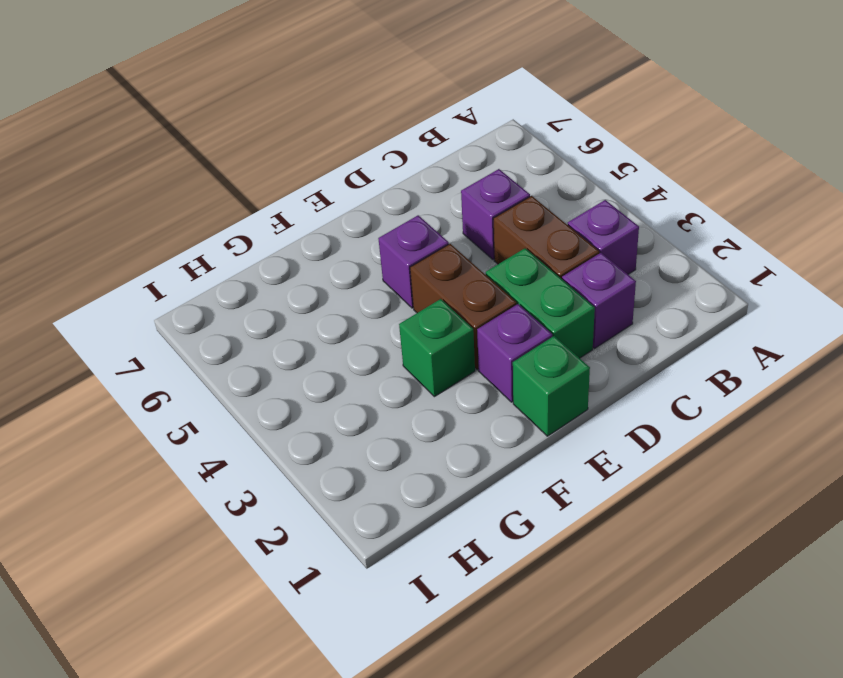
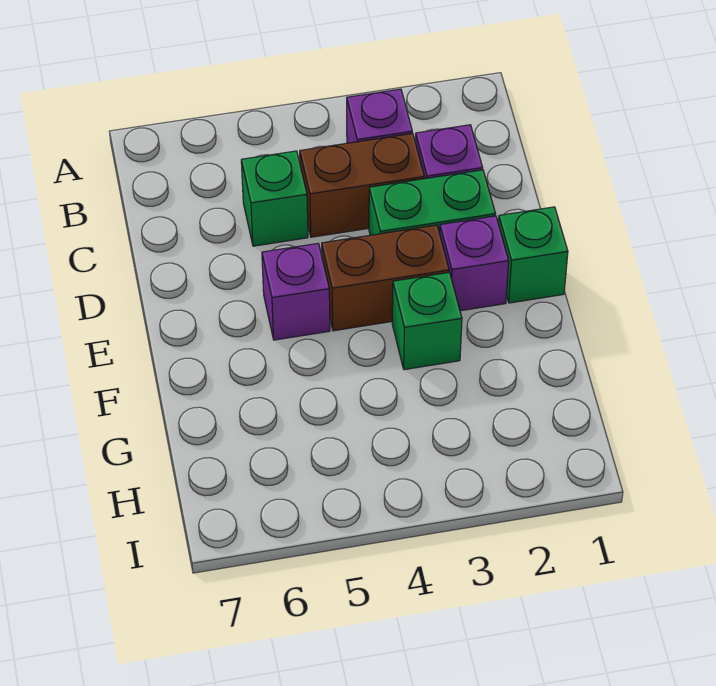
purple 1x1 brick [461,169,530,260] -> green 1x1 brick [241,151,308,246]

